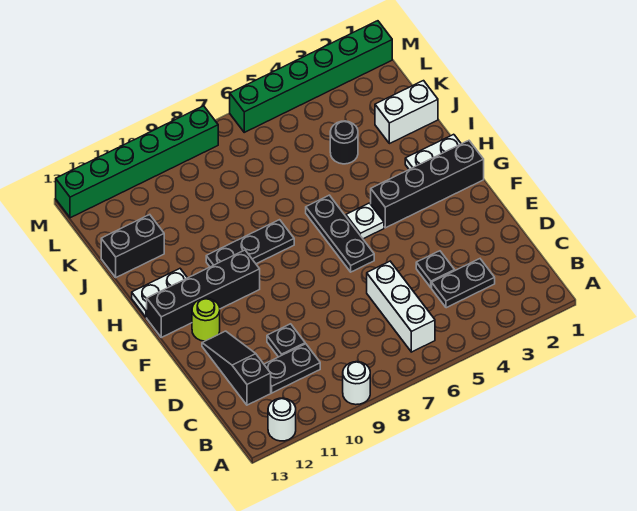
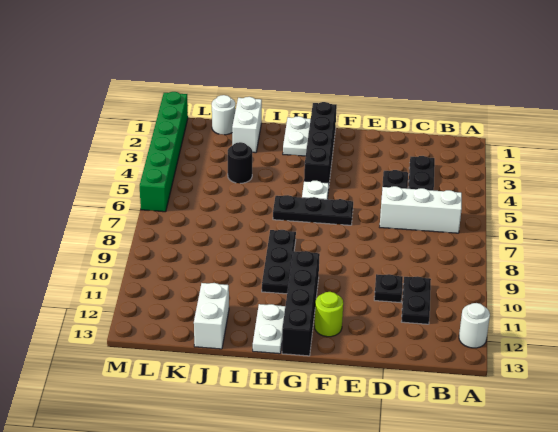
white 1x1 round brick [343,362,370,405] -> white 1x1 round brick moved to [212,95,236,135]
black 1x3 slope [202,331,271,405] -> none
black 1x2 brick [101,215,164,277] -> white 1x2 brick [194,283,229,349]
green 1x6 brick [56,106,218,218] -> none

